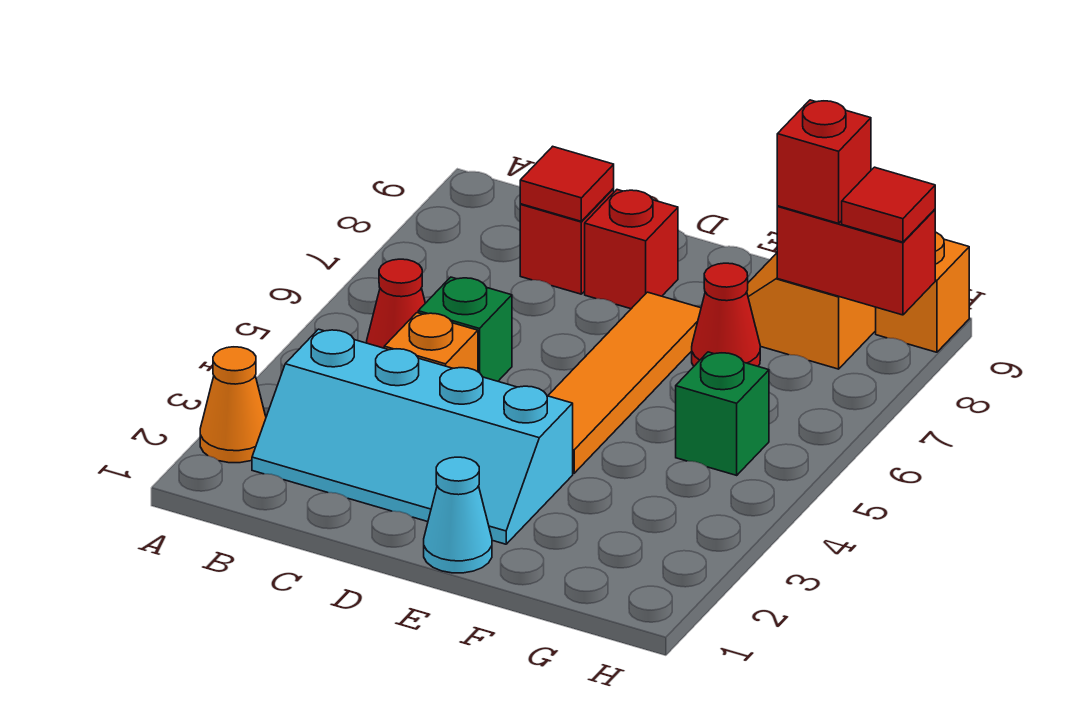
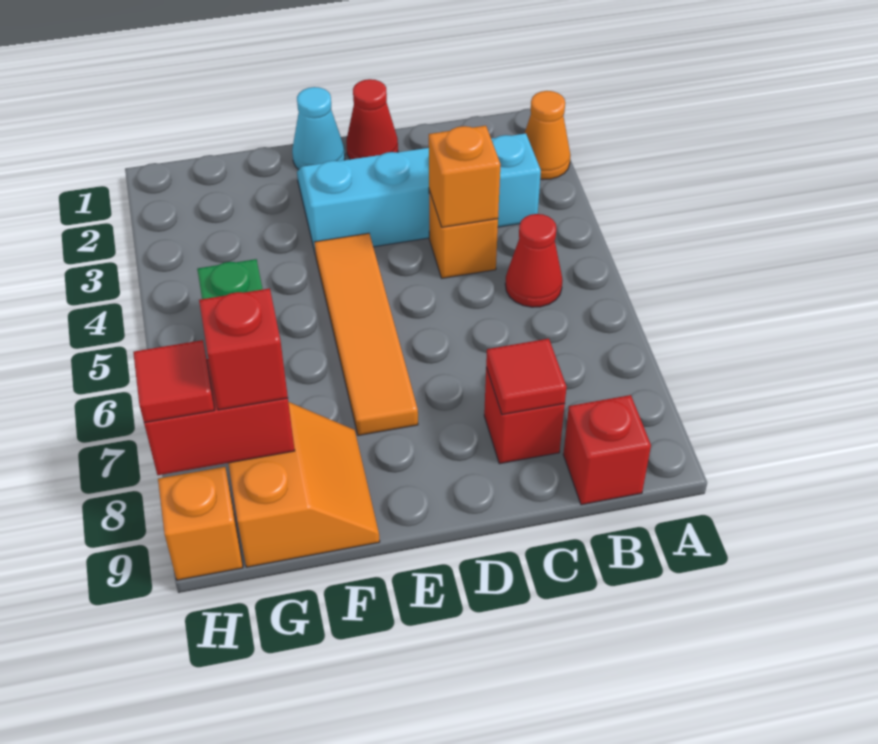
none -> orange 1x1 brick [429,126,500,227]
green 1x1 brick [418,277,512,381] -> none
red 1x1 brick [585,190,678,309] -> red 1x1 brick moved to [563,395,651,505]
red 1x1 cone [692,263,760,366] -> red 1x1 cone moved to [346,79,398,159]

